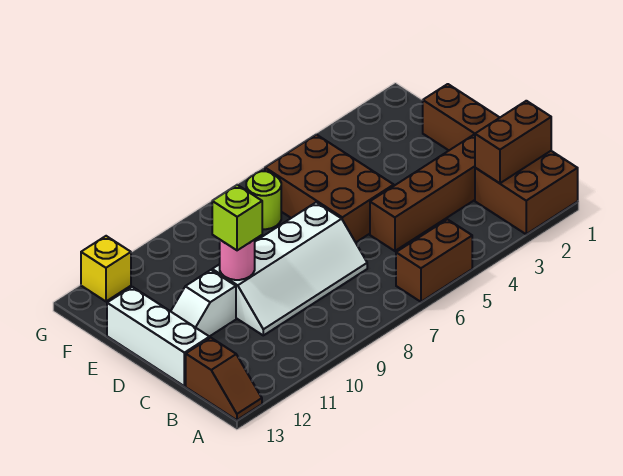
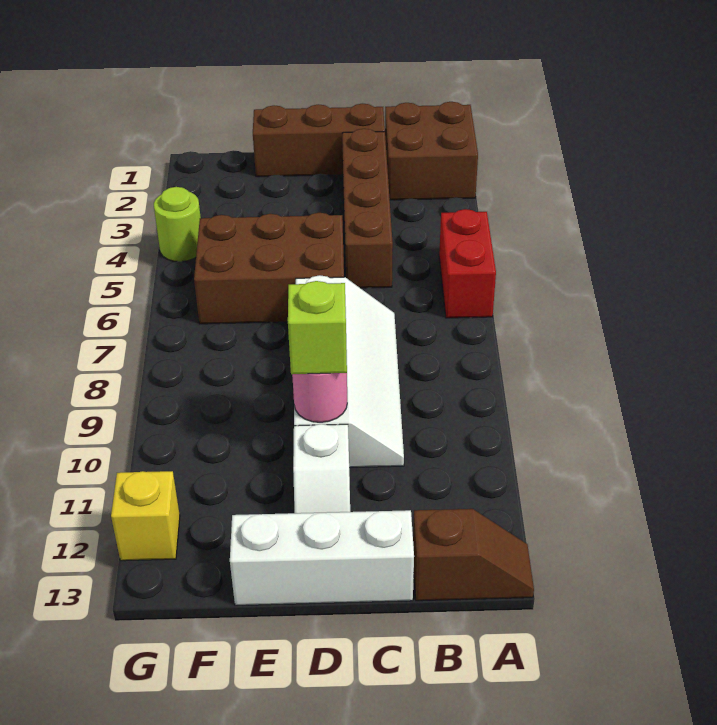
brown 1x2 brick [396,219,472,302] -> red 1x2 brick [439,209,496,318]
brown 1x2 brick [475,101,551,183] -> none
lime 1x1 round brick [246,171,281,229] -> lime 1x1 round brick moved to [154,187,201,262]

